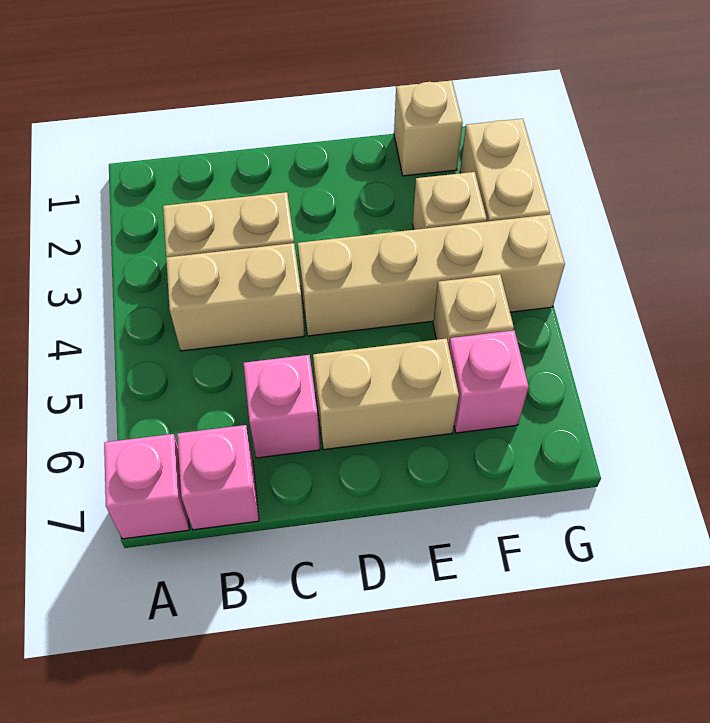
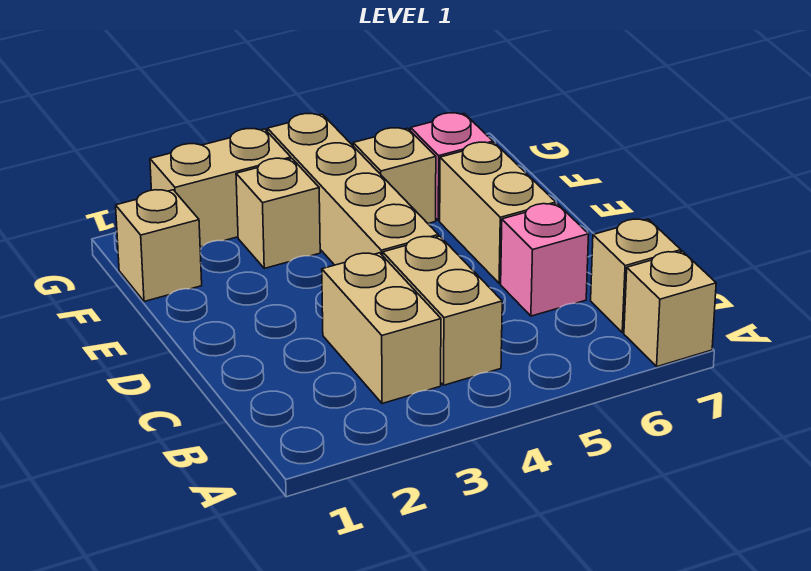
pink 1x1 brick [104,434,189,539] -> tan 1x1 brick [624,251,716,367]
pink 1x1 brick [177,425,259,530] -> tan 1x1 brick [591,219,681,332]

